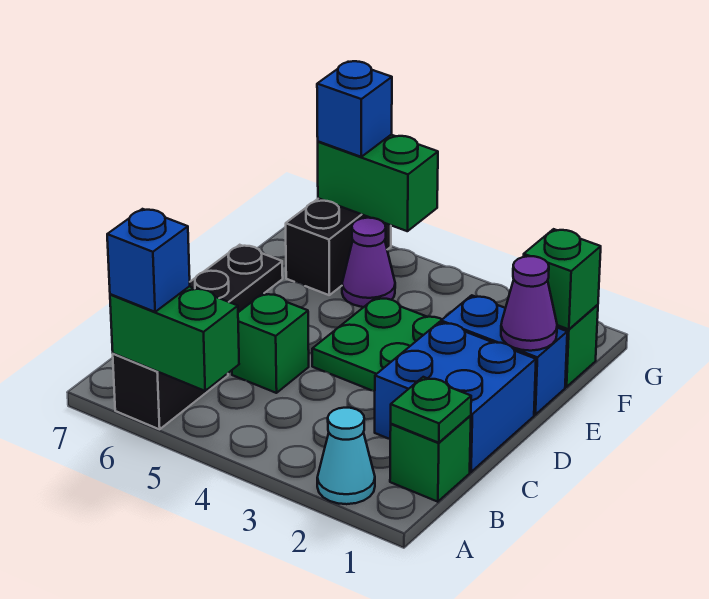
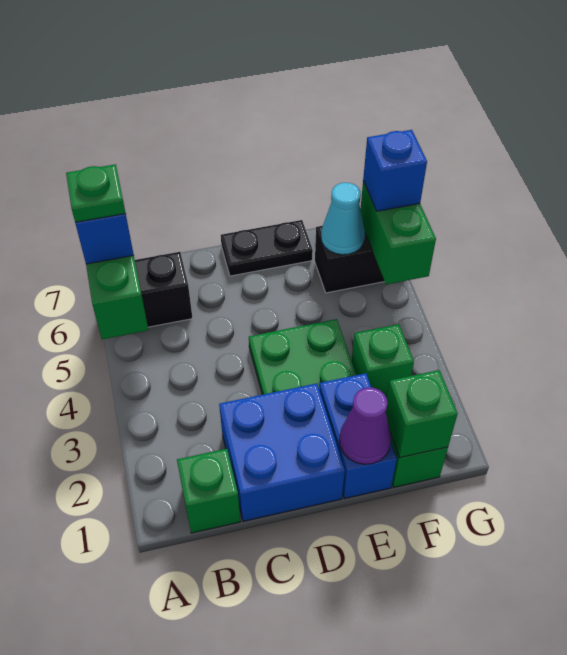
cyan 1x1 cone [317,408,375,504] -> cyan 1x1 cone moved to [321,183,365,255]
green 1x1 plate [391,377,471,443] -> green 1x1 plate moved to [66,164,126,222]
green 1x1 brick [232,293,309,393] -> green 1x1 brick moved to [352,324,414,398]
purple 1x1 cone [342,218,395,307] -> none

